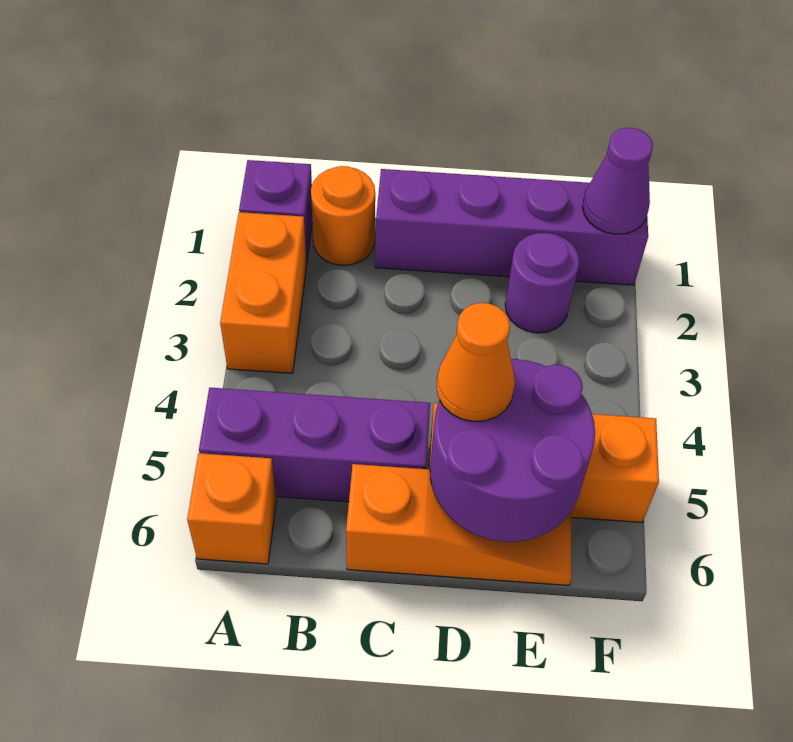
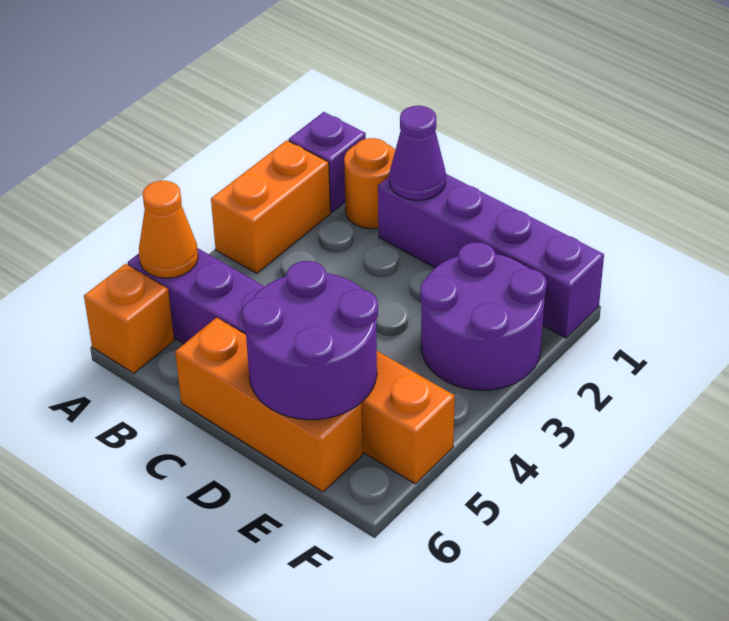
orange 1x3 slope [346,464,572,585] -> orange 1x3 brick [175,317,363,492]
orange 1x1 cone [437,303,515,422] -> orange 1x1 cone moved to [139,181,198,278]
purple 1x1 round brick [505,233,579,333] -> purple 2x2 round brick [420,242,547,390]
purple 1x1 cone [583,128,653,234] -> purple 1x1 cone moved to [389,106,446,200]

